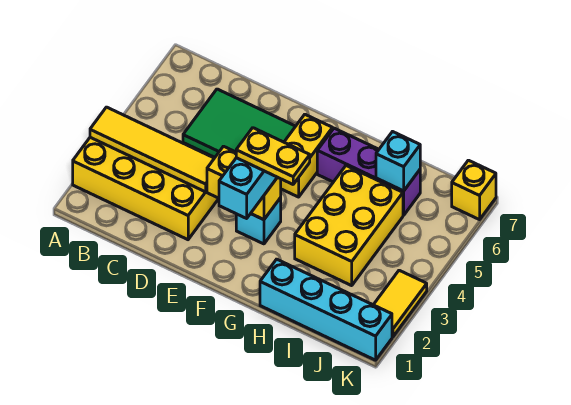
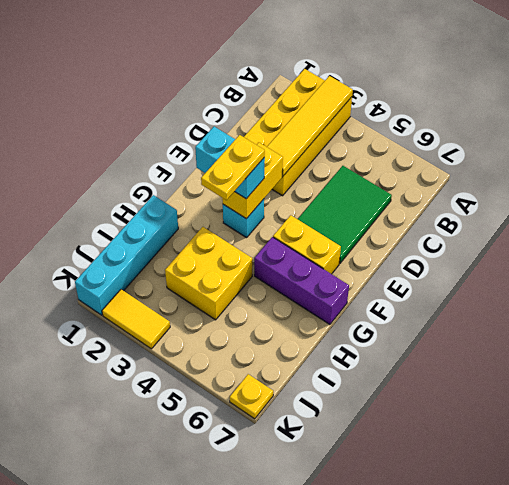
purple 1x3 brick [317,128,420,215] -> purple 1x3 brick turned to [254,237,349,324]
yellow 2x3 brick [295,166,403,286] -> yellow 2x2 brick [165,227,252,320]
cyan 1x1 brick [376,132,420,191] -> none
yellow 1x1 brick [452,160,496,220] -> yellow 1x1 plate [230,374,273,419]

